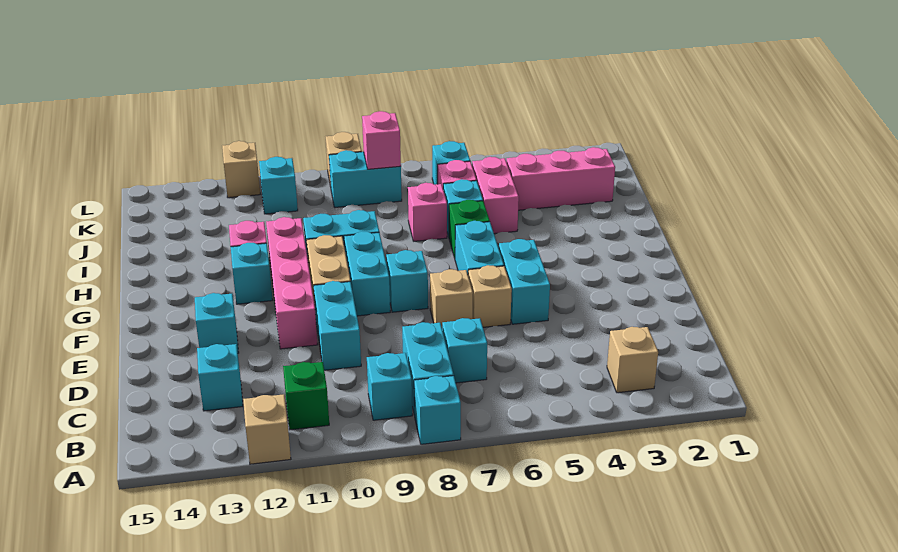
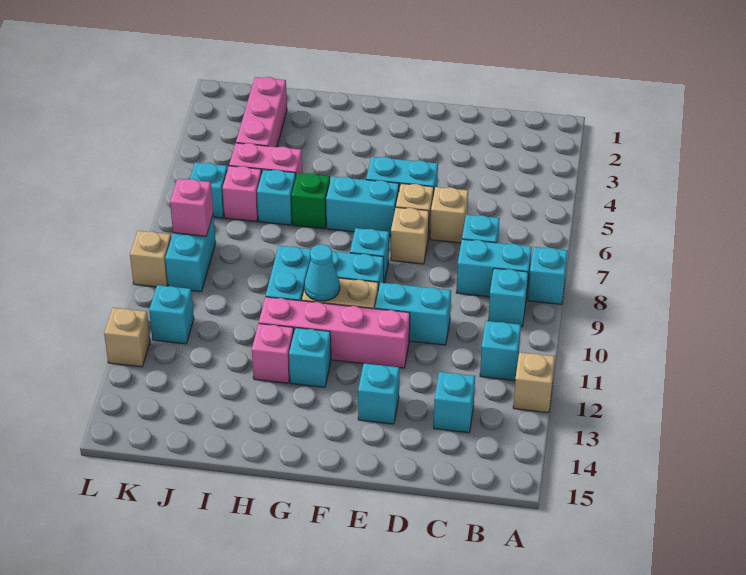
tan 1x1 brick [607,327,658,393] -> tan 1x1 brick moved to [430,187,468,243]
green 1x1 brick [283,362,329,430] -> cyan 1x1 brick [480,321,521,380]
none -> cyan 1x1 cone [305,244,340,301]
pink 1x1 brick [408,183,447,241] -> none

